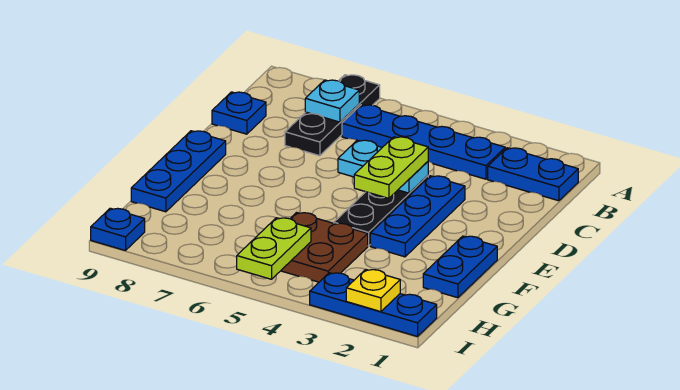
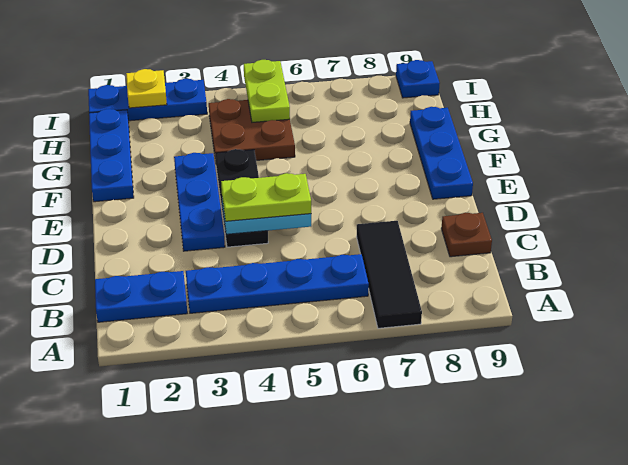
black 1x3 plate [285,75,380,156] -> black 1x3 tile [357,221,422,328]
cyan 1x1 plate [305,80,359,122] -> none
blue 1x1 plate [212,92,266,134] -> brown 1x1 plate [441,213,492,257]
lime 1x2 plate [354,137,428,198] -> lime 1x2 plate turned to [221,173,311,221]
blue 1x2 plate [423,236,497,298] -> blue 1x3 plate [89,109,134,202]

